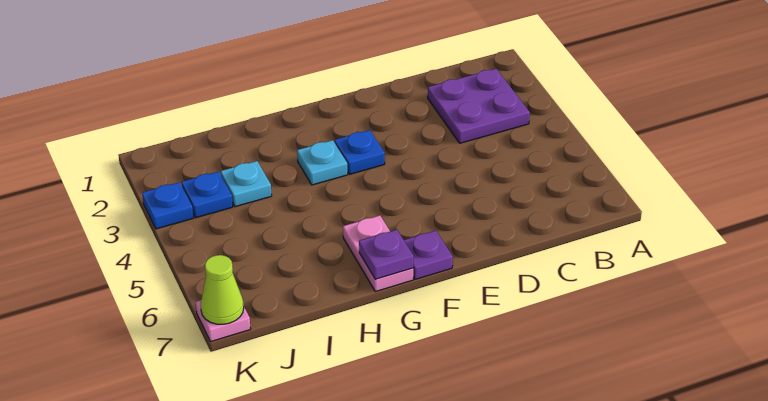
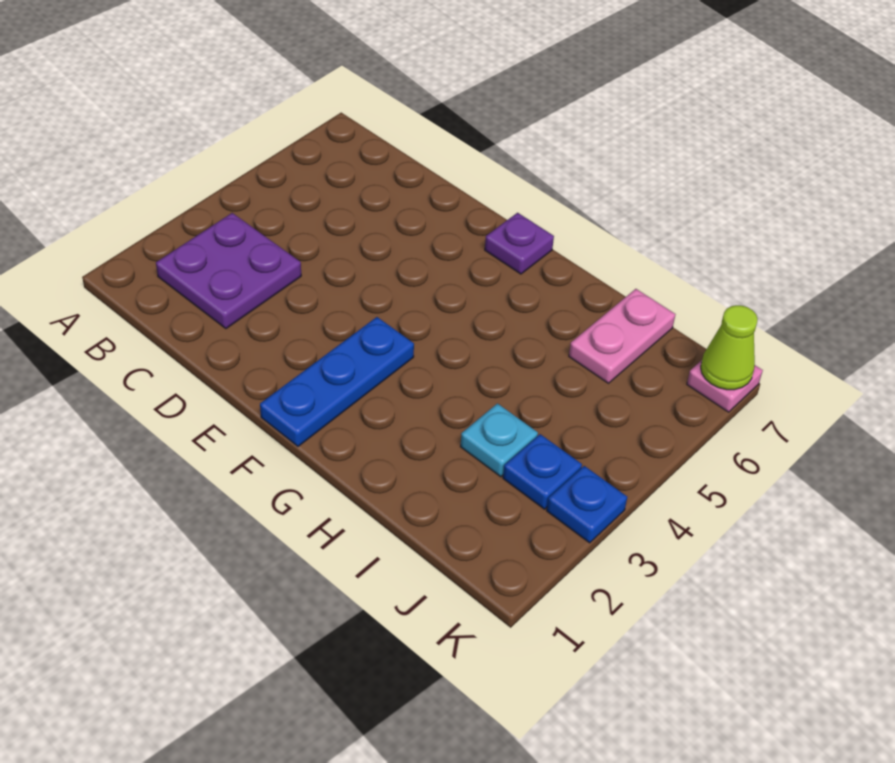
blue 1x1 plate [335,130,385,174] -> blue 1x3 plate [260,317,414,446]
cyan 1x1 plate [297,140,348,185] -> none
pink 1x2 plate [343,215,413,292] -> pink 1x2 plate moved to [569,289,675,383]
purple 1x1 plate [359,230,414,279] -> none

